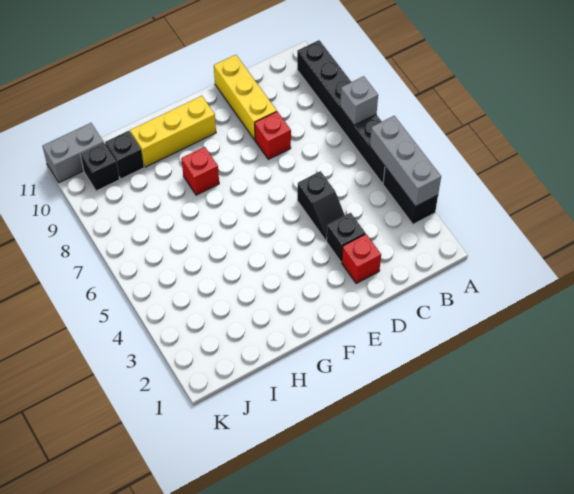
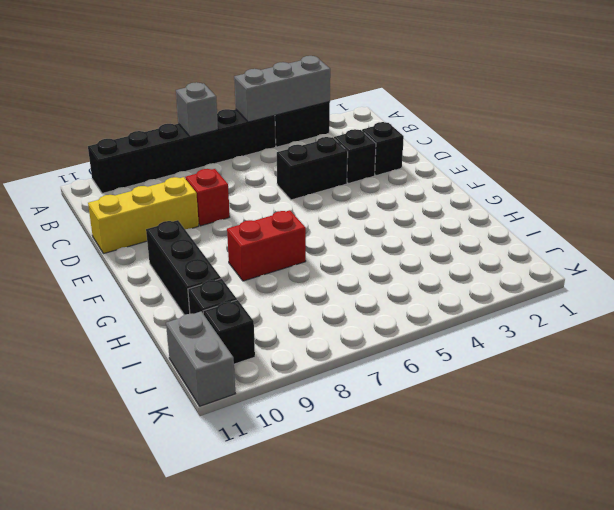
red 1x1 brick [342,234,381,283] -> black 1x1 brick [362,122,404,176]
black 1x2 slope [297,171,345,241] -> black 1x2 brick [277,137,348,200]
yellow 1x3 brick [130,96,216,167] -> black 1x3 brick [146,220,221,315]
red 1x1 brick [181,147,219,195] -> red 1x2 brick [227,210,306,281]

